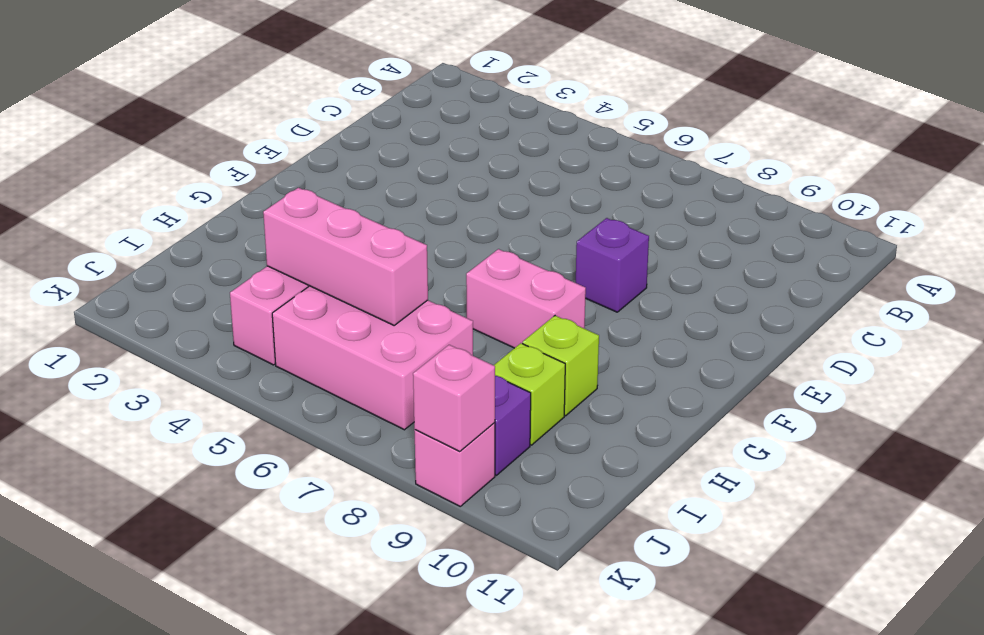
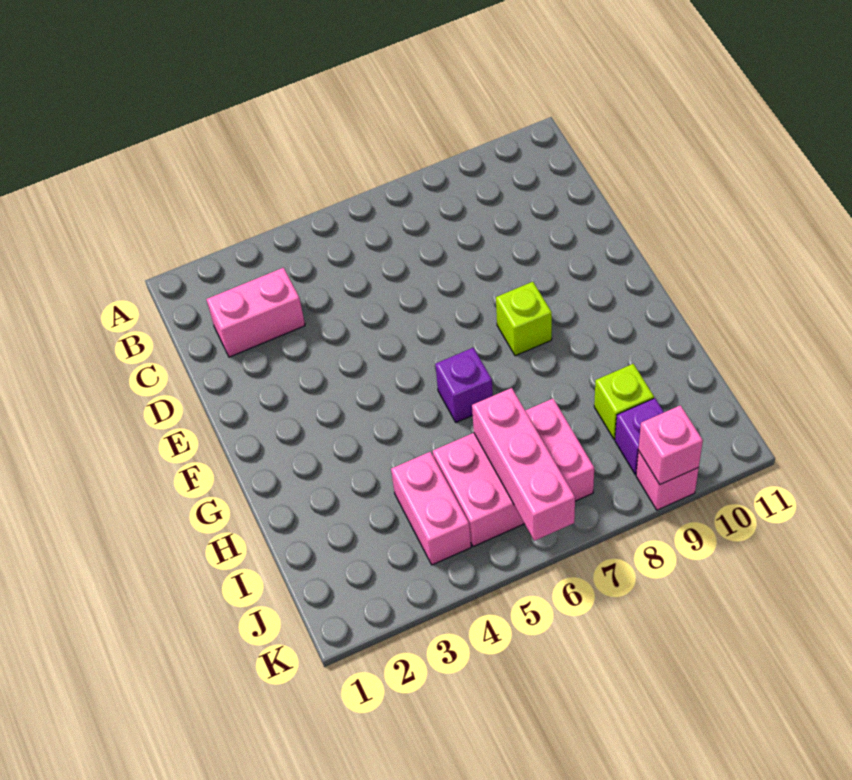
purple 1x1 brick [576,218,649,312] -> purple 1x1 brick moved to [435,348,493,422]
pink 1x2 brick [466,249,586,348] -> pink 1x2 brick moved to [206,268,305,357]
lime 1x1 brick [522,316,599,416] -> lime 1x1 brick moved to [496,282,552,356]
pink 1x3 brick [263,188,428,325] -> pink 1x3 brick turned to [472,388,575,541]

